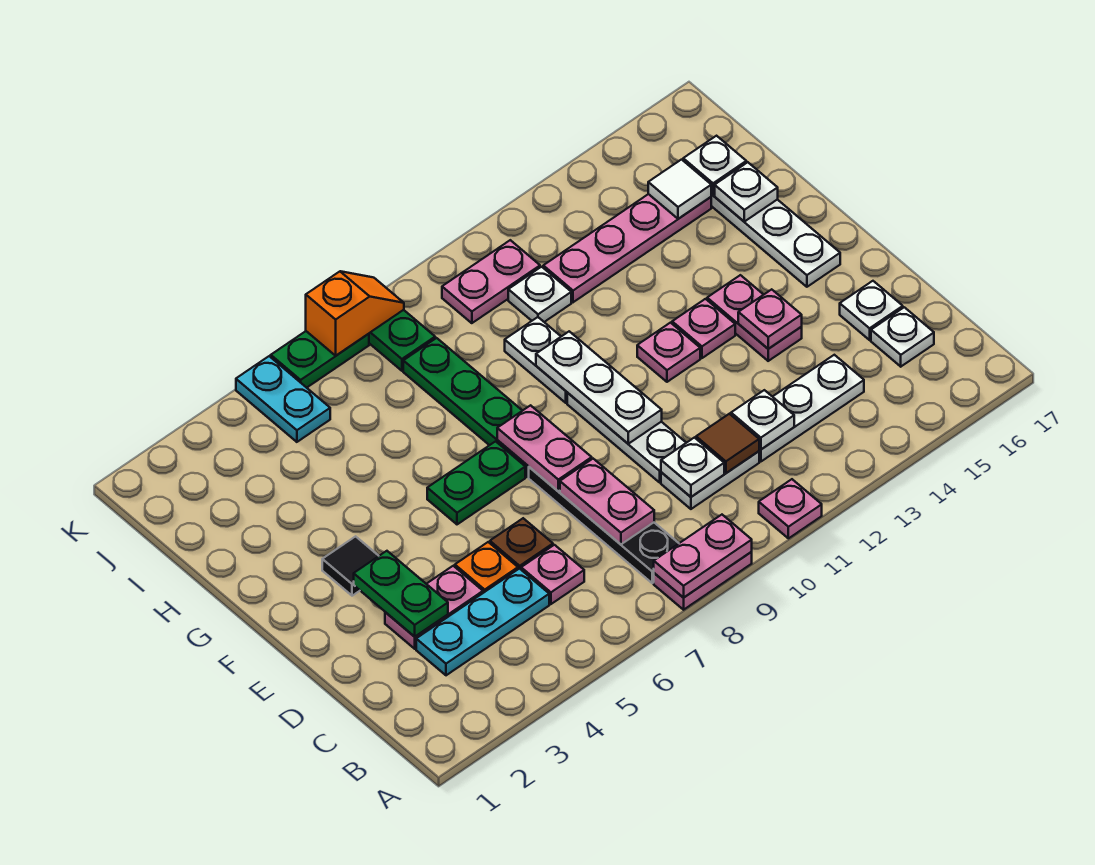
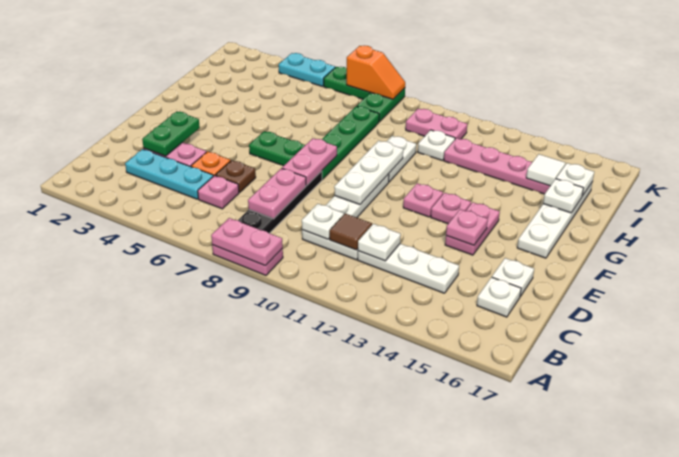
pink 1x1 plate [759,479,822,538] -> none
black 1x1 tile [322,536,378,596] -> none
cyan 1x2 plate [236,356,330,442] -> cyan 1x2 plate turned to [279,53,335,87]

